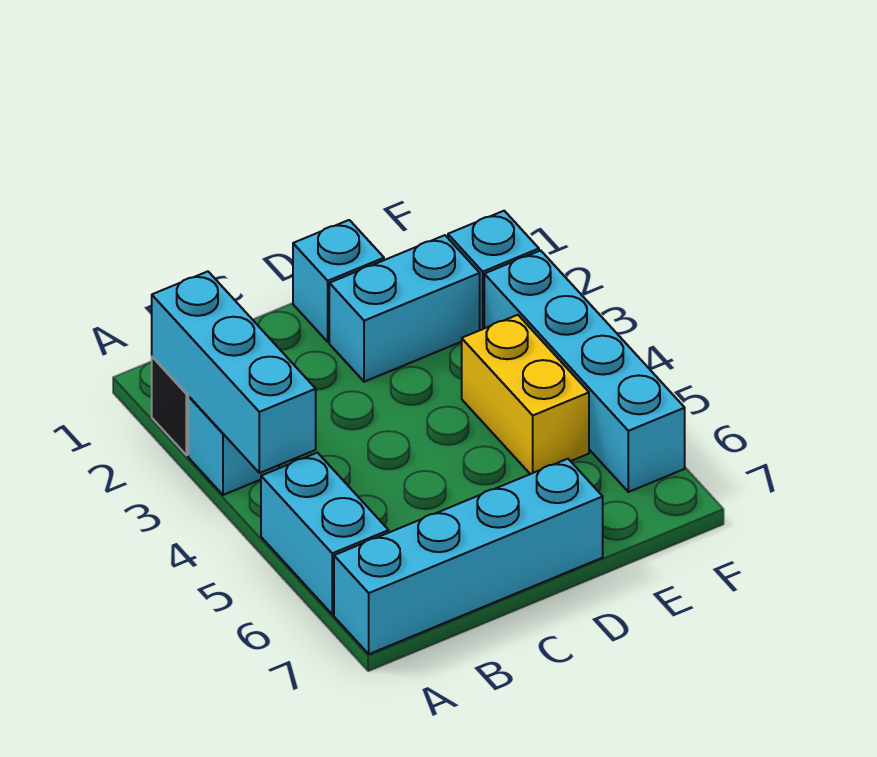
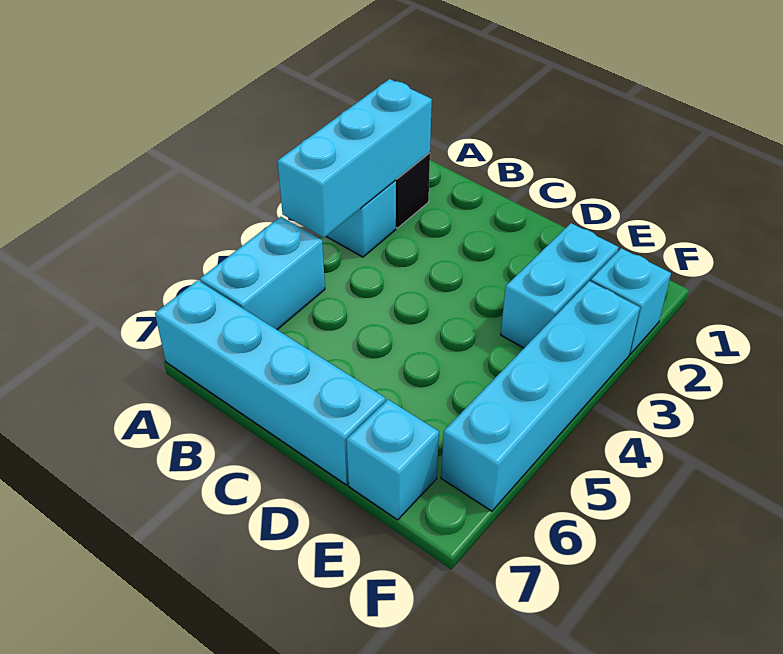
cyan 1x1 brick [293,220,384,342] -> cyan 1x1 brick moved to [347,400,439,520]
cyan 1x2 brick [329,235,480,382] -> cyan 1x2 brick turned to [501,223,619,348]
yellow 1x2 brick [462,315,589,474] -> none

